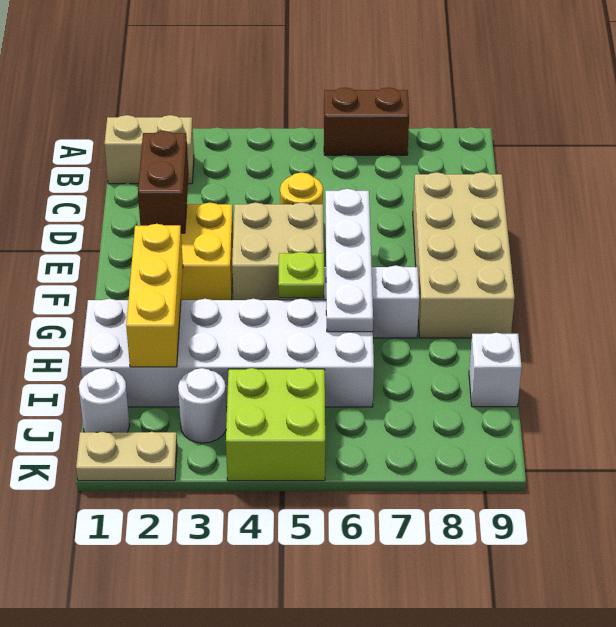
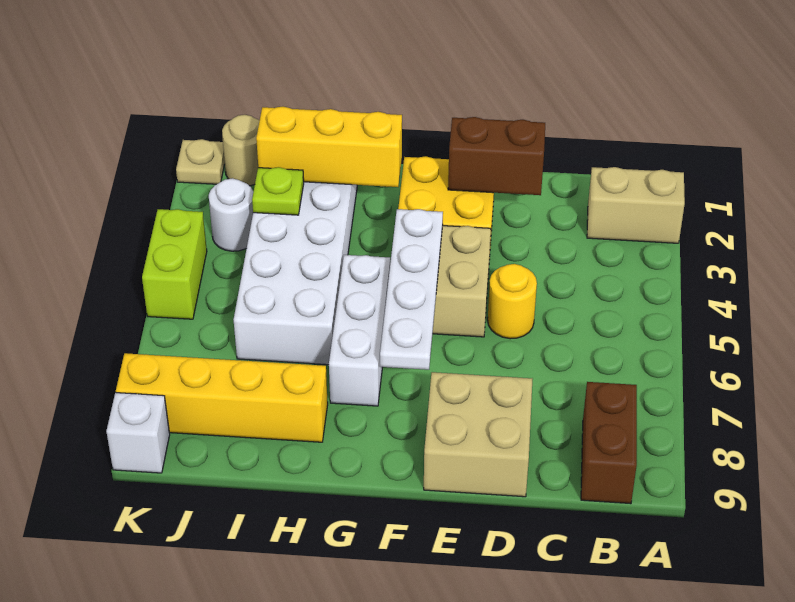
brown 1x2 brick [324,88,409,155] -> brown 1x2 brick moved to [581,382,637,504]
tan 1x2 brick [104,115,194,184] -> tan 1x2 brick turned to [587,167,685,243]
tan 2x4 brick [413,172,515,338] -> tan 2x2 brick [424,372,532,497]
white 1x4 plate [325,189,373,332] -> white 1x4 plate turned to [380,209,443,370]
lime 1x1 plate [278,252,324,298] -> lime 1x1 plate moved to [252,167,304,215]
none -> yellow 1x4 brick [116,353,328,442]
white 1x1 brick [469,333,522,407] -> white 1x1 brick moved to [106,393,170,473]
white 1x1 round brick [79,368,130,432] -> tan 1x1 round brick [222,115,260,186]
lime 2x2 brick [226,368,325,481] -> lime 1x2 brick [142,209,207,319]
tan 1x2 plate [76,432,177,481] -> tan 1x1 plate [176,139,225,184]

